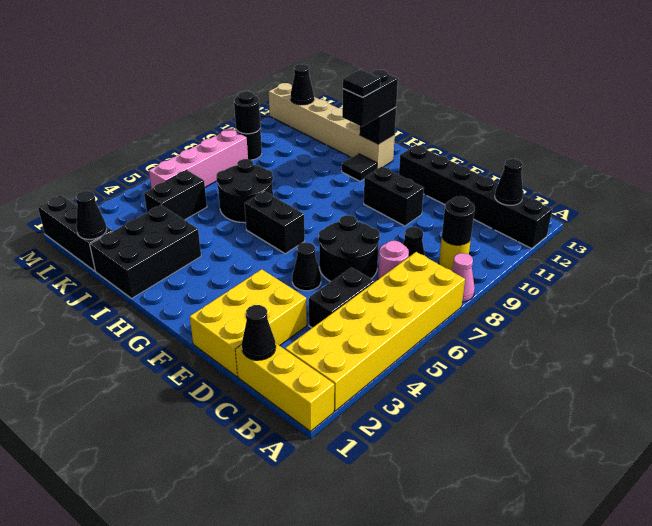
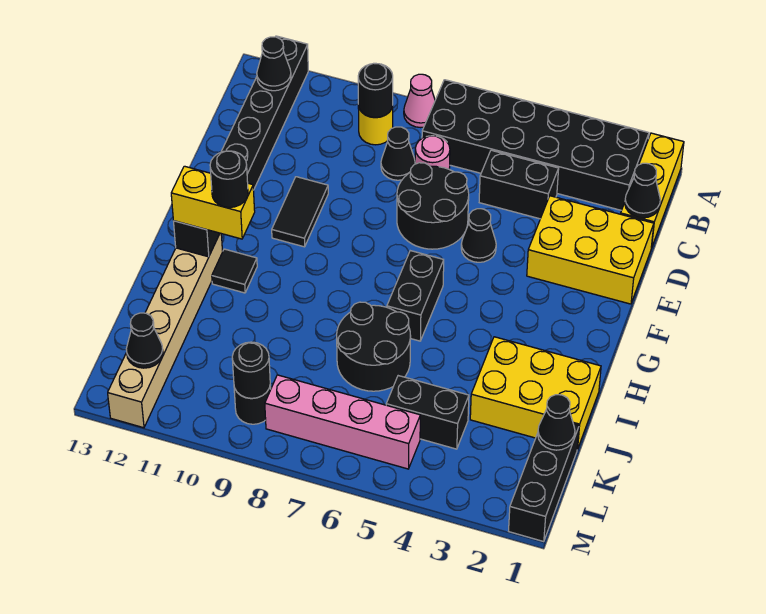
yellow 2x6 brick [285,252,465,411] -> black 2x6 brick [422,80,649,210]
black 1x2 brick [364,167,424,226] -> black 1x2 tile [272,177,328,247]
black 1x2 brick [342,70,398,127] -> yellow 1x2 brick [171,166,255,239]
black 1x1 tile [343,69,381,97] -> black 1x1 round brick [210,151,248,208]
black 2x3 brick [90,205,201,298] -> yellow 2x3 brick [470,337,601,449]

